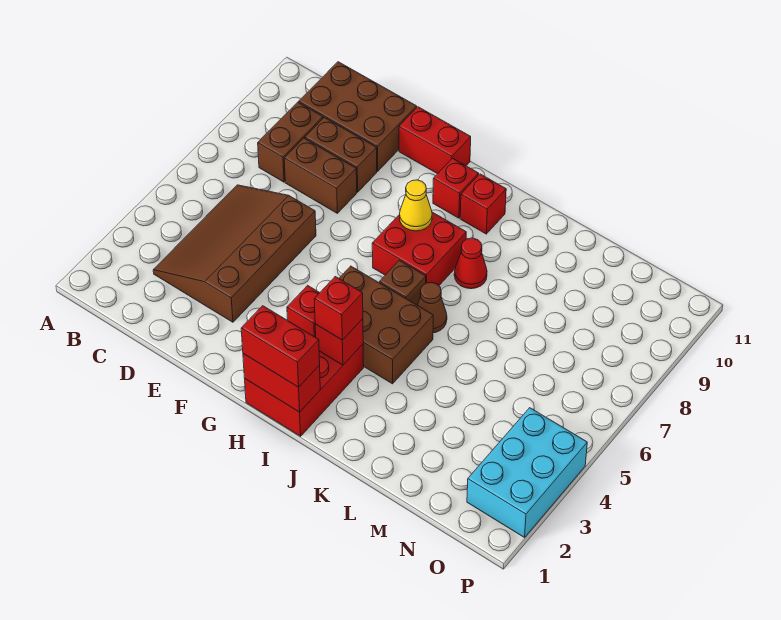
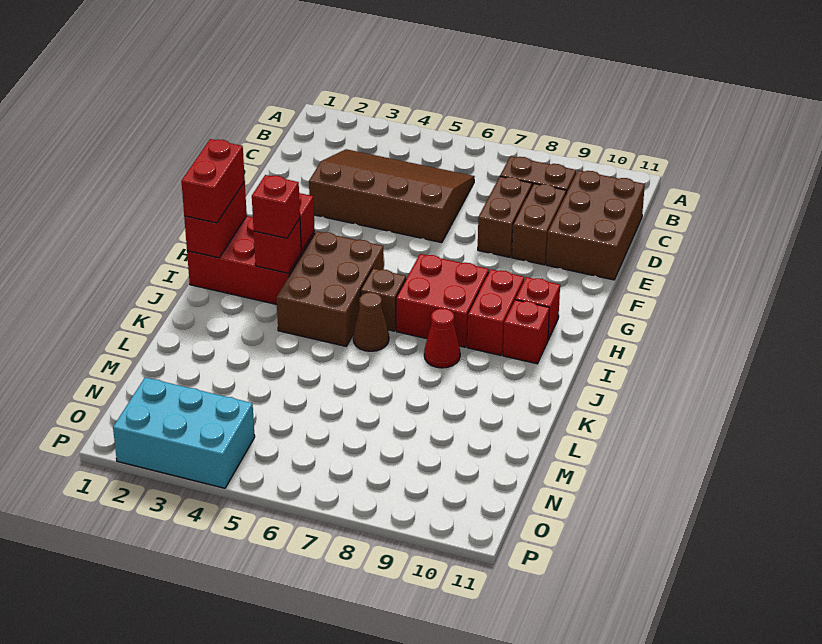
red 1x2 brick [399,107,471,174] -> red 1x2 brick moved to [467,269,524,355]
yellow 1x1 cone [400,180,432,231] -> none

